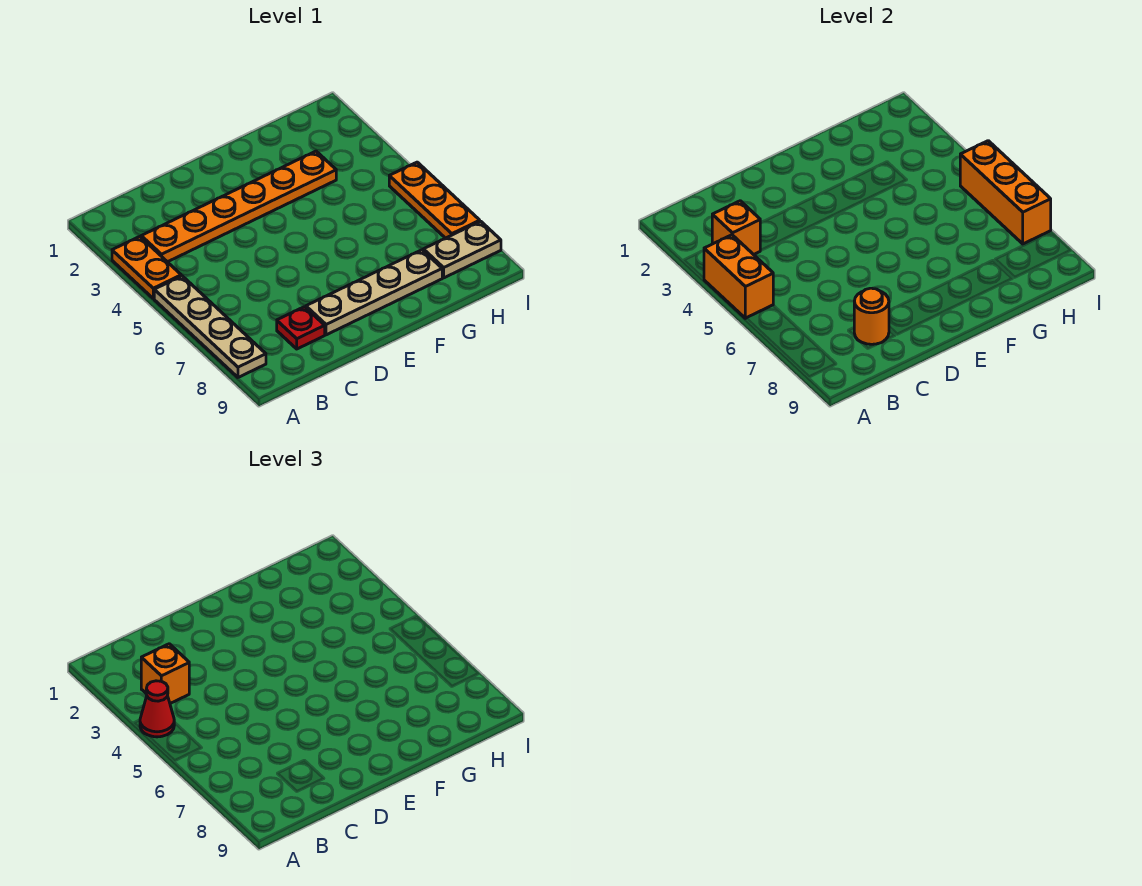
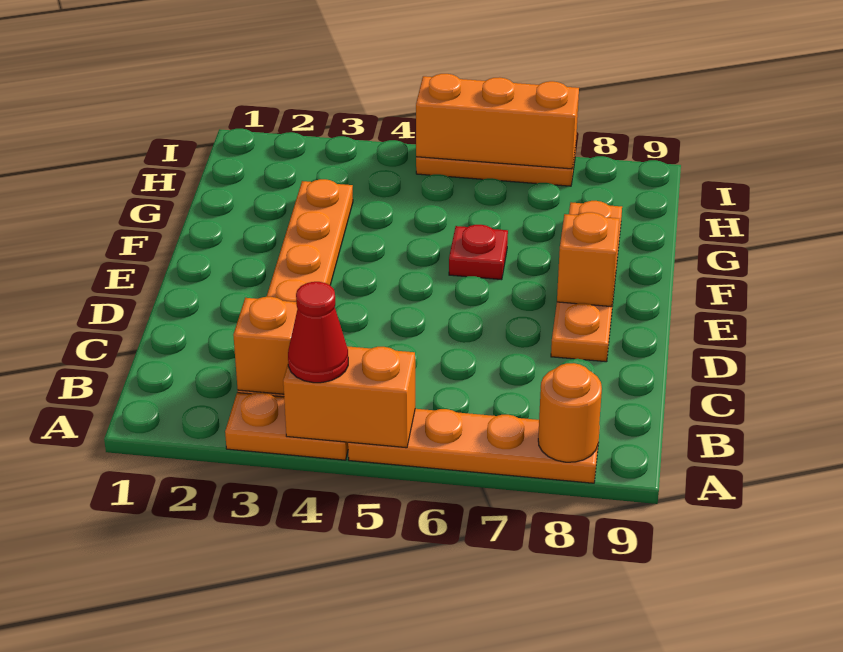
tan 1x4 plate [154,276,266,377] -> orange 1x4 plate [348,409,600,483]
orange 1x1 brick [141,644,189,703] -> orange 1x1 brick moved to [557,212,619,307]
red 1x1 plate [277,307,325,349] -> red 1x1 plate moved to [449,225,508,280]
orange 1x1 round brick [854,288,889,344] -> orange 1x1 round brick moved to [538,363,602,462]
tan 1x4 plate [306,250,442,335] -> orange 1x4 plate [551,201,622,362]
tan 1x2 plate [423,221,501,278] -> none

